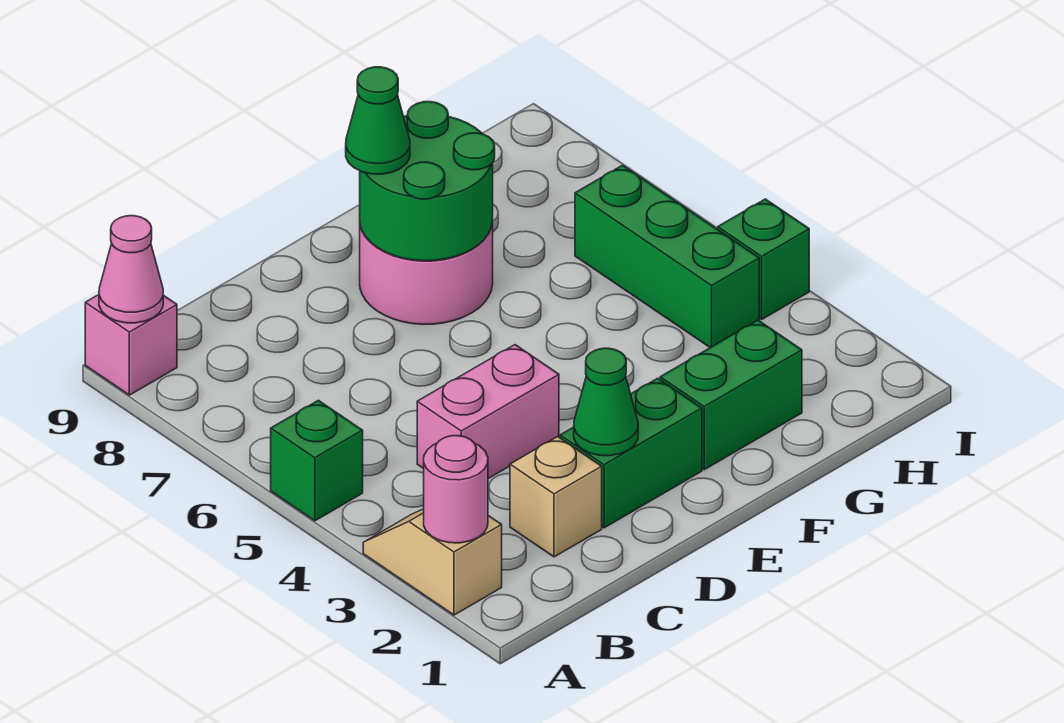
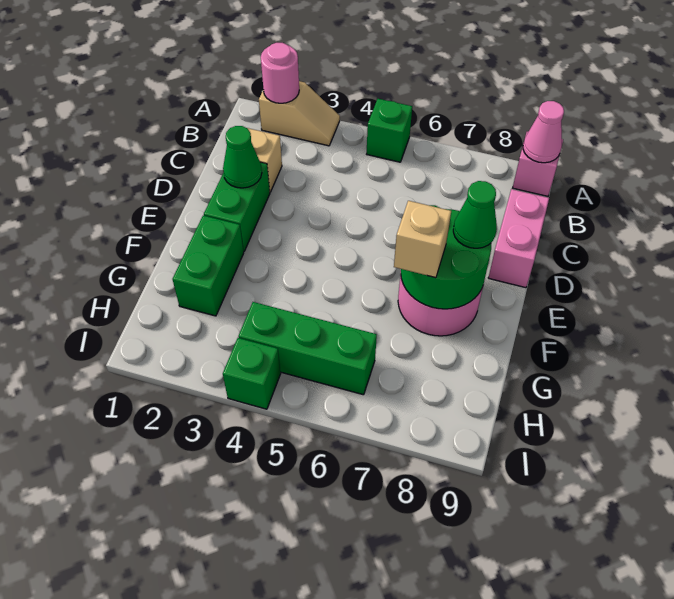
pink 1x2 brick [417,345,559,479] -> pink 1x2 brick moved to [488,189,549,288]
none -> tan 1x1 brick [394,201,451,278]

